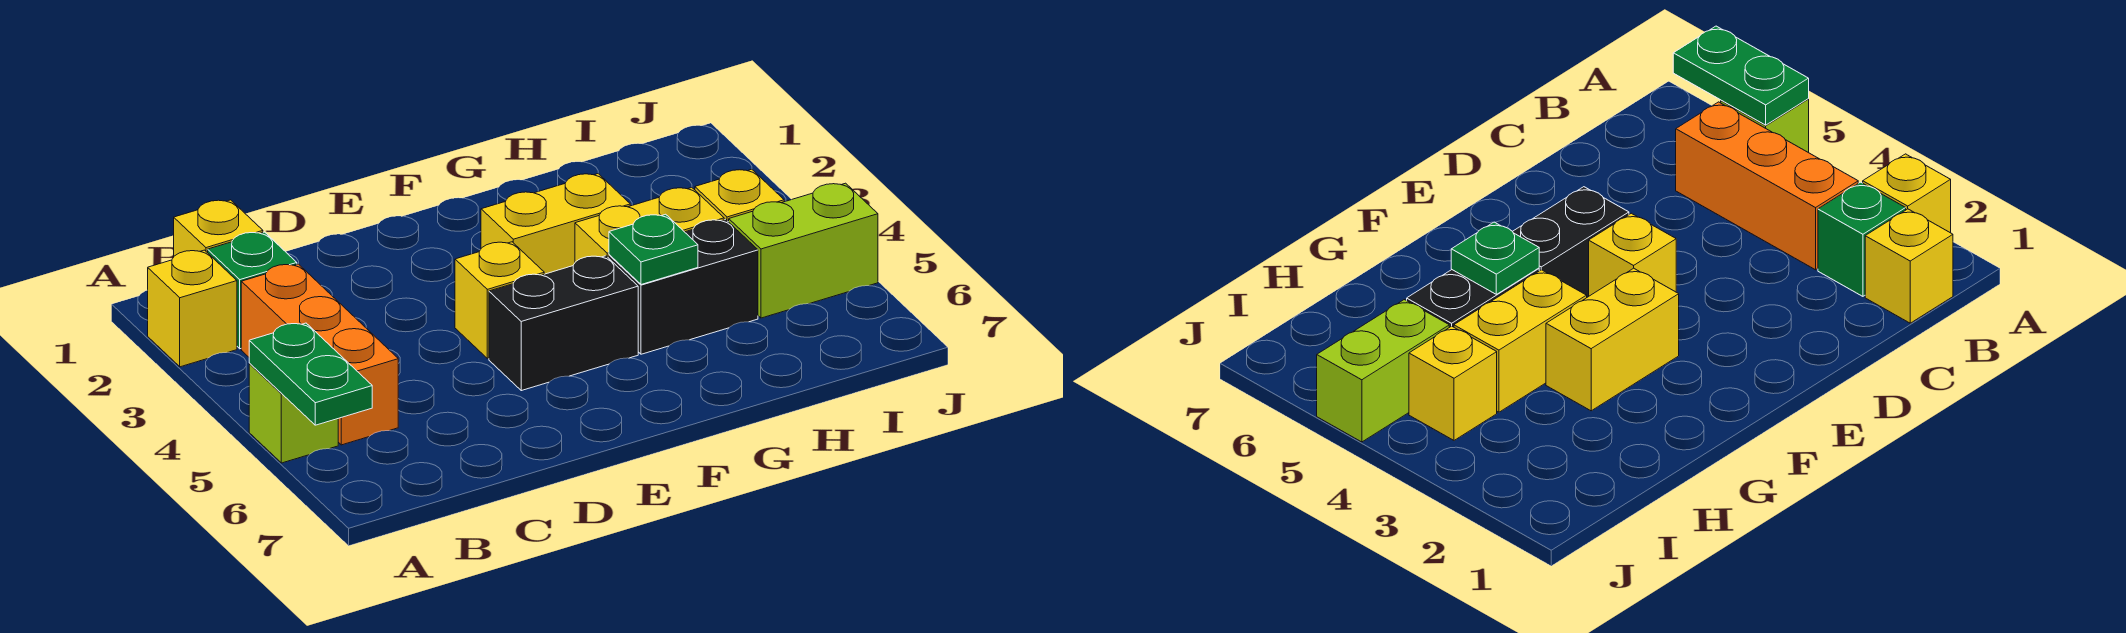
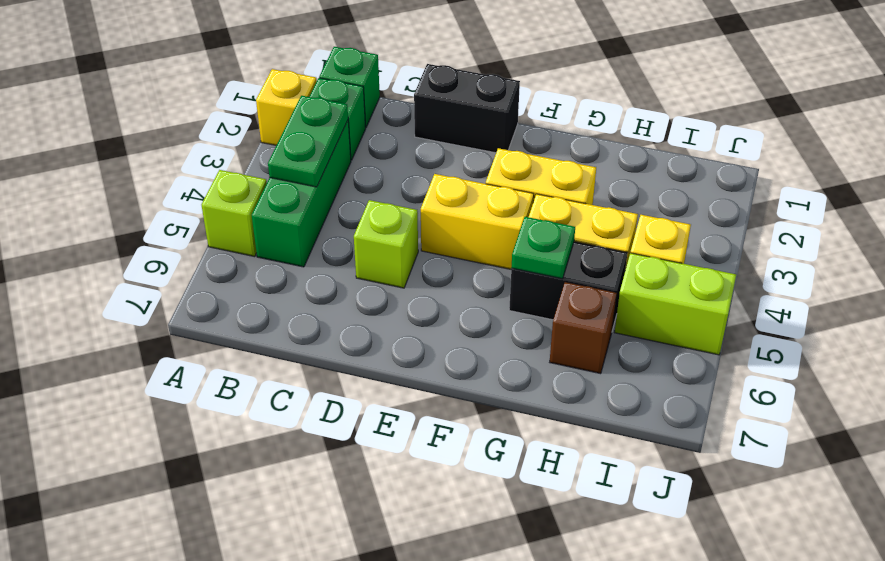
green 1x2 plate [249,323,372,425] -> green 1x2 plate moved to [268,96,348,187]
yellow 1x1 brick [174,200,263,256] -> green 1x1 brick [319,47,380,127]
orange 1x3 brick [241,264,398,445] -> green 1x3 brick [252,121,351,267]
none -> lime 1x1 brick [354,200,418,288]
yellow 1x1 brick [455,242,544,358] -> yellow 1x2 brick [421,174,534,269]
black 1x2 brick [489,256,638,391] -> black 1x2 brick moved to [414,64,520,153]
none -> brown 1x1 brick [550,282,617,374]

